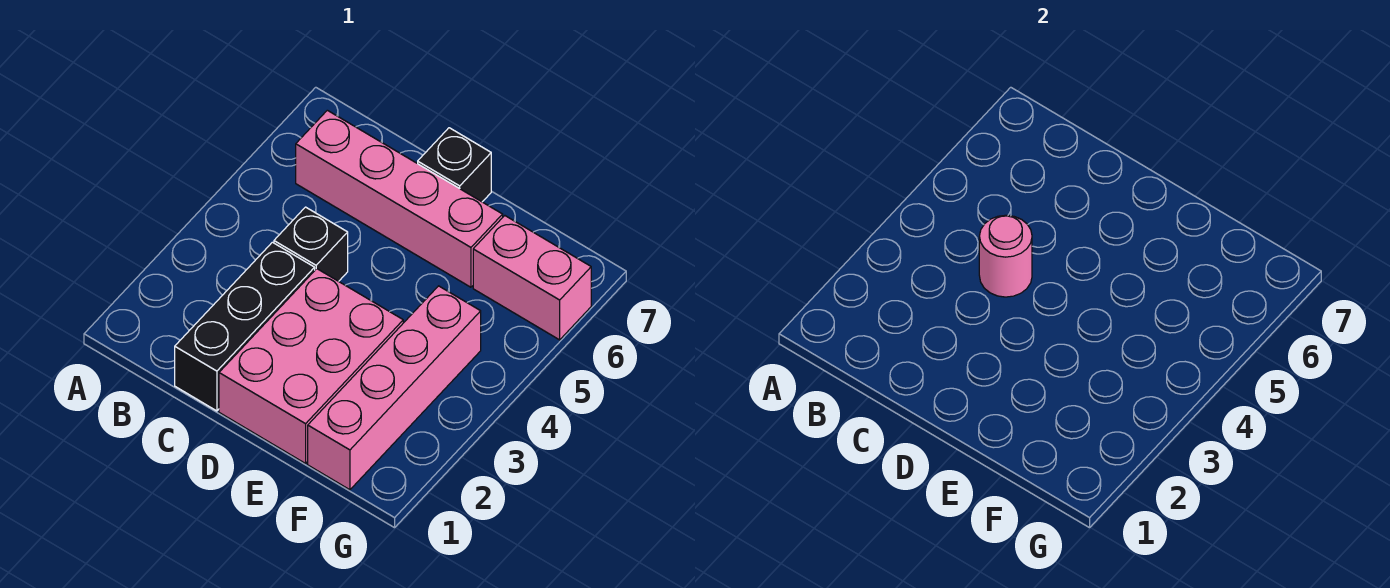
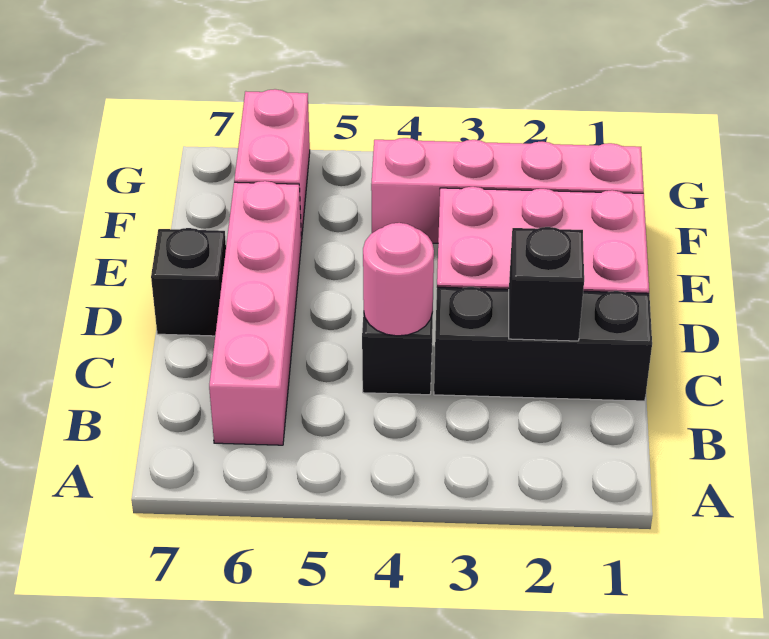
none -> black 1x1 brick [509,227,584,341]

